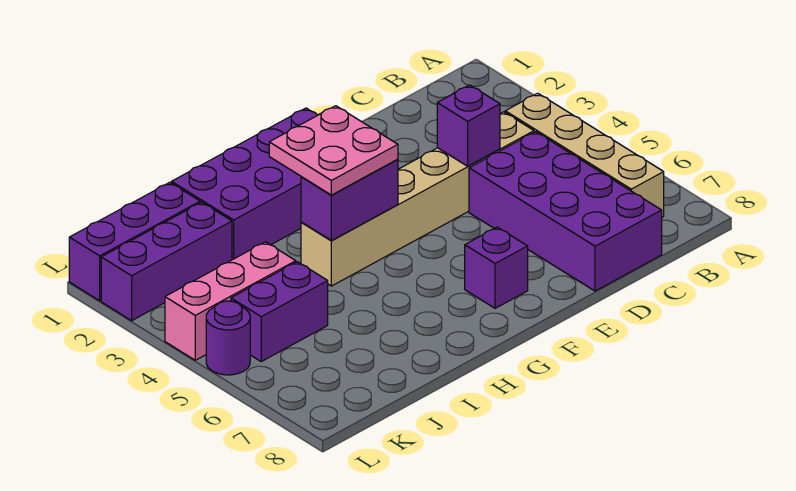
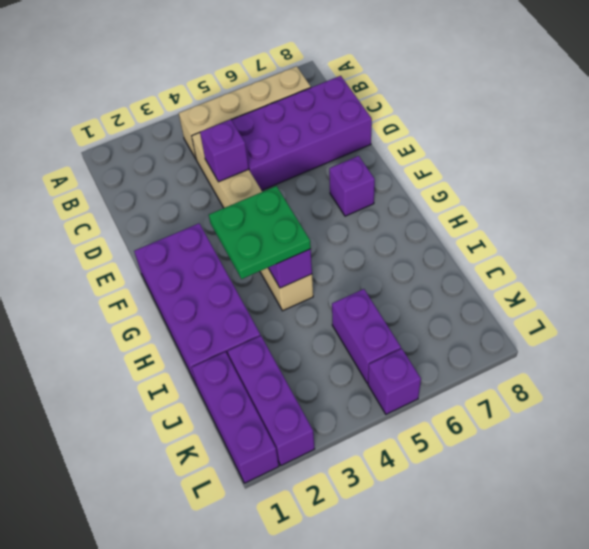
pink 2x2 plate [269,106,398,195] -> green 2x2 plate [209,186,311,279]
pink 1x3 brick [165,242,296,360] -> none
purple 1x1 round brick [206,301,250,375] -> purple 1x1 brick [368,349,421,414]

